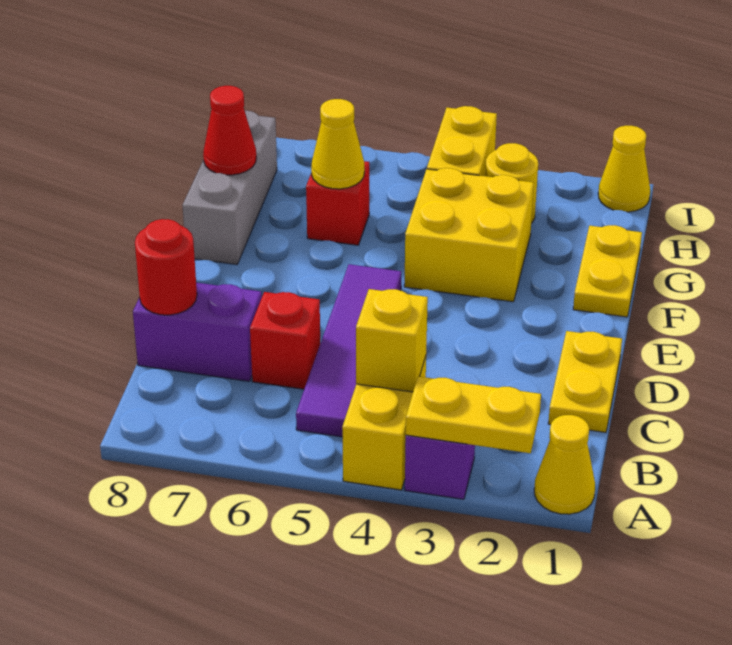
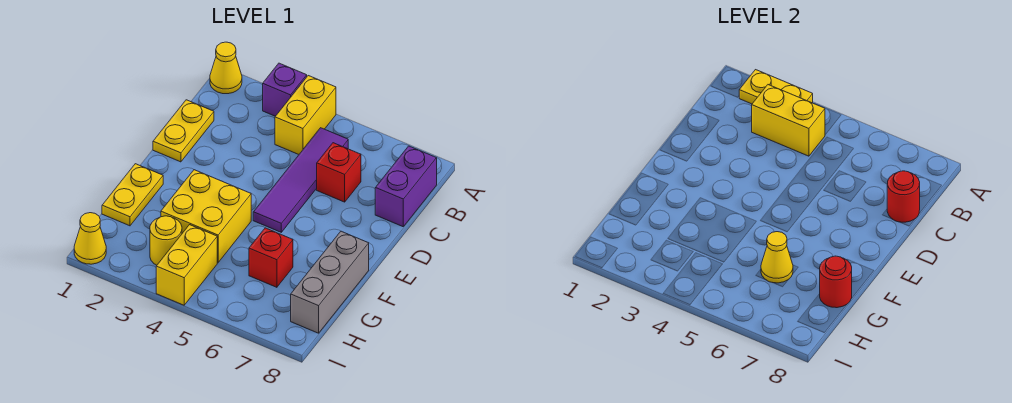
yellow 1x1 brick [356,289,428,392] -> yellow 1x2 brick [752,85,825,156]
purple 1x2 brick [133,283,262,381] -> purple 1x2 brick turned to [375,146,437,227]
red 1x1 cone [203,86,256,175] -> red 1x1 round brick [820,256,852,308]

